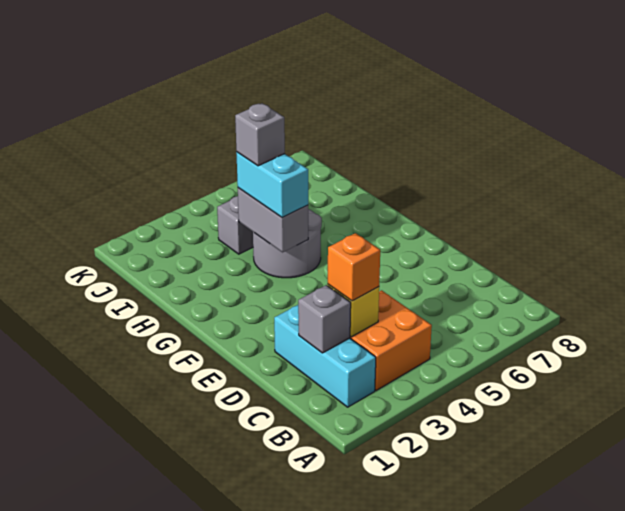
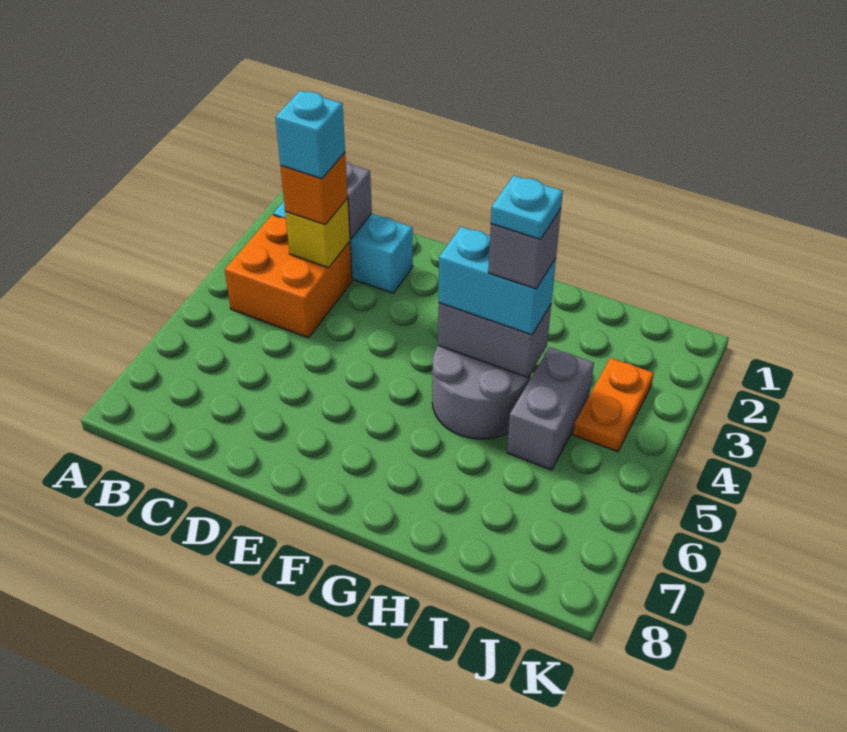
none -> cyan 1x1 brick [275,91,345,179]
none -> cyan 1x1 plate [491,176,563,239]
none -> orange 1x2 plate [573,358,654,452]

